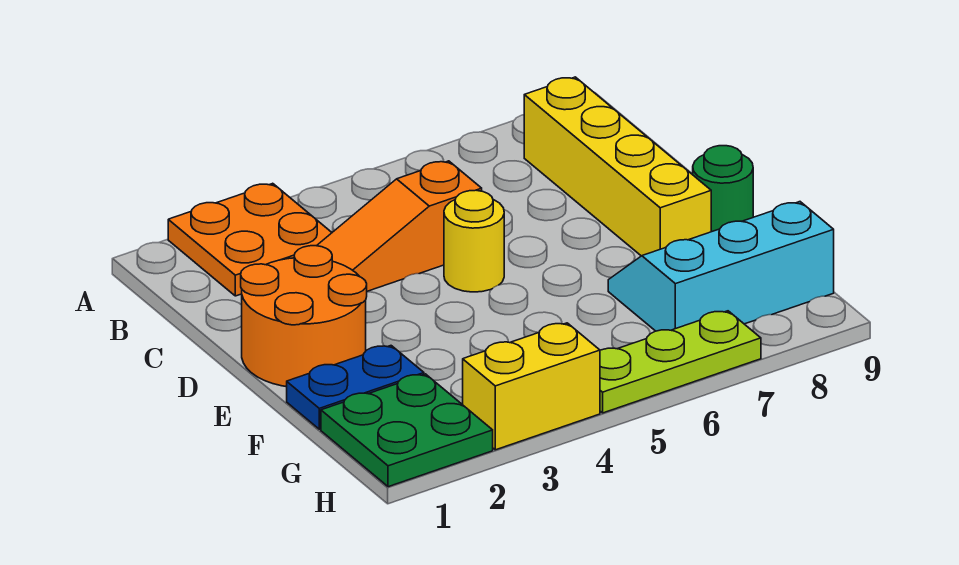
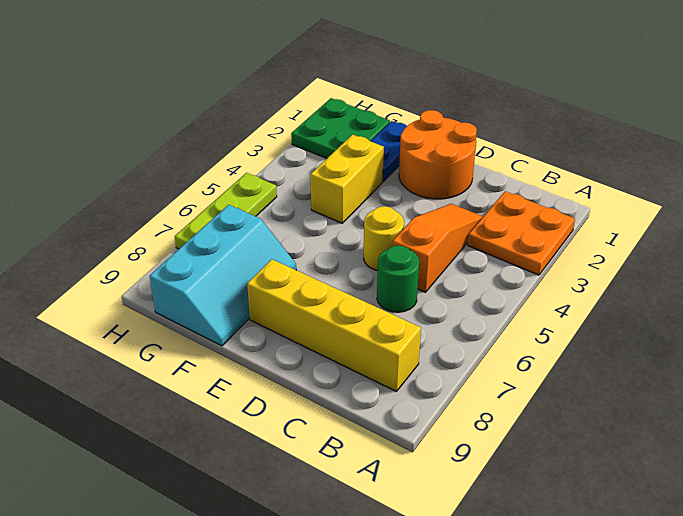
green 1x1 round brick [693,146,753,232] -> green 1x1 round brick moved to [377,246,419,312]
yellow 1x2 brick [463,323,600,450] -> yellow 1x2 brick moved to [310,135,384,223]

